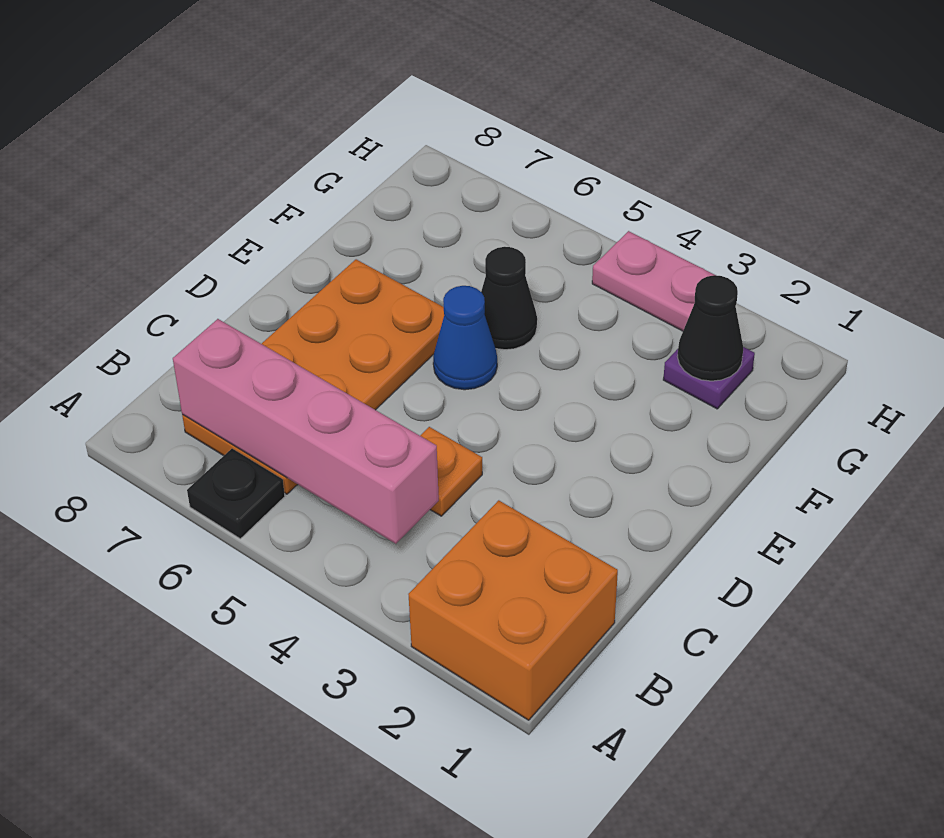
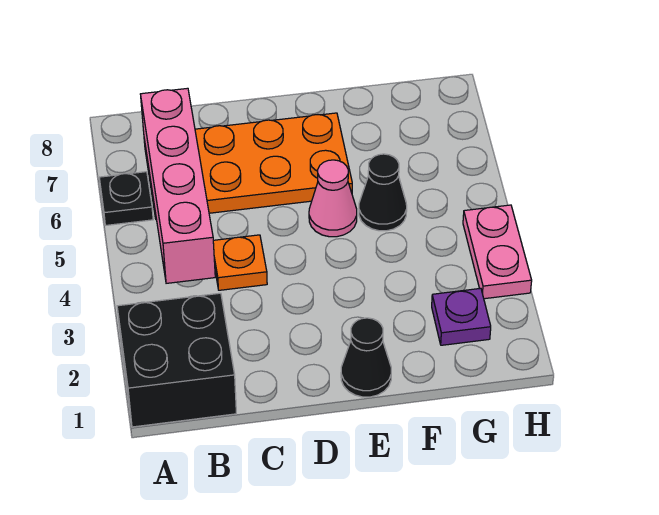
orange 2x2 brick [408,500,618,720] -> black 2x2 brick [117,293,236,427]
blue 1x1 cone [433,286,497,390] -> pink 1x1 cone [309,160,357,237]
black 1x1 cone [677,275,743,381] -> black 1x1 cone moved to [341,318,391,397]

